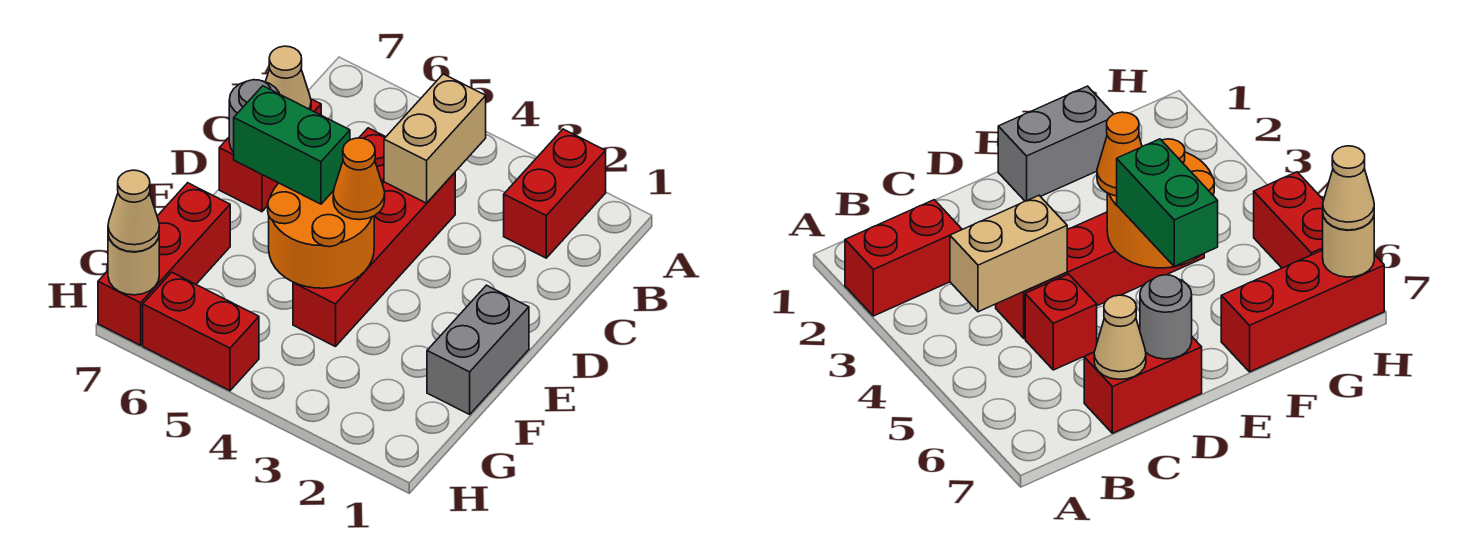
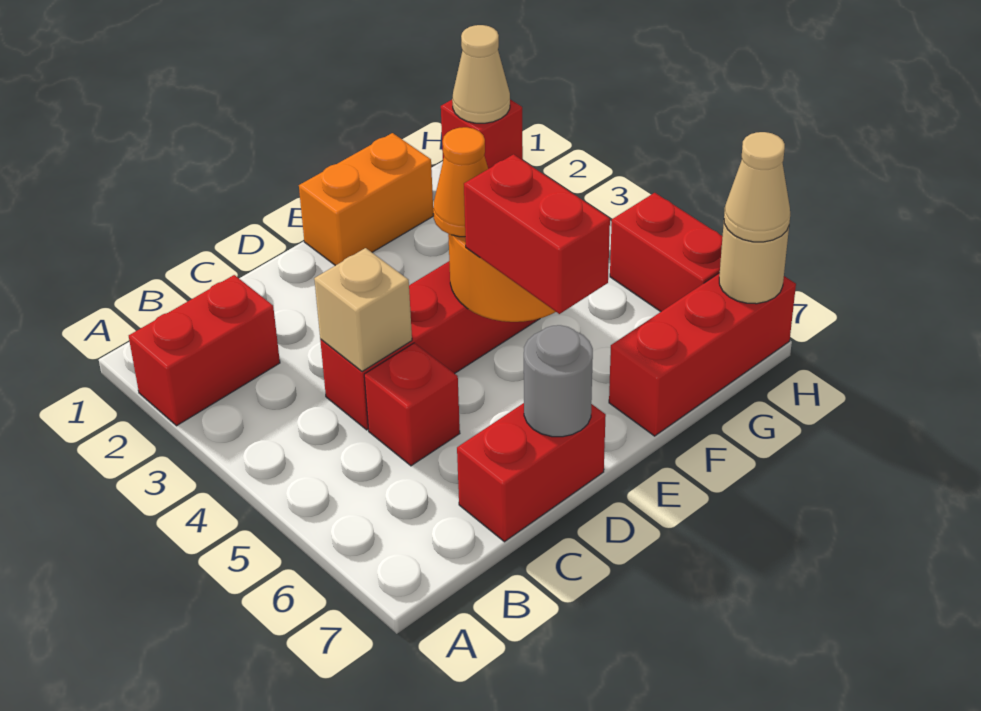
tan 1x2 brick [384,74,486,203] -> tan 1x1 brick [314,248,412,371]
tan 1x1 cone [265,46,311,110] -> tan 1x1 cone moved to [452,25,510,123]
grey 1x2 brick [427,285,529,414] -> orange 1x2 brick [299,133,434,266]
green 1x2 brick [234,86,350,204] -> red 1x2 brick [464,154,610,314]
none -> red 1x1 brick [441,99,523,169]

